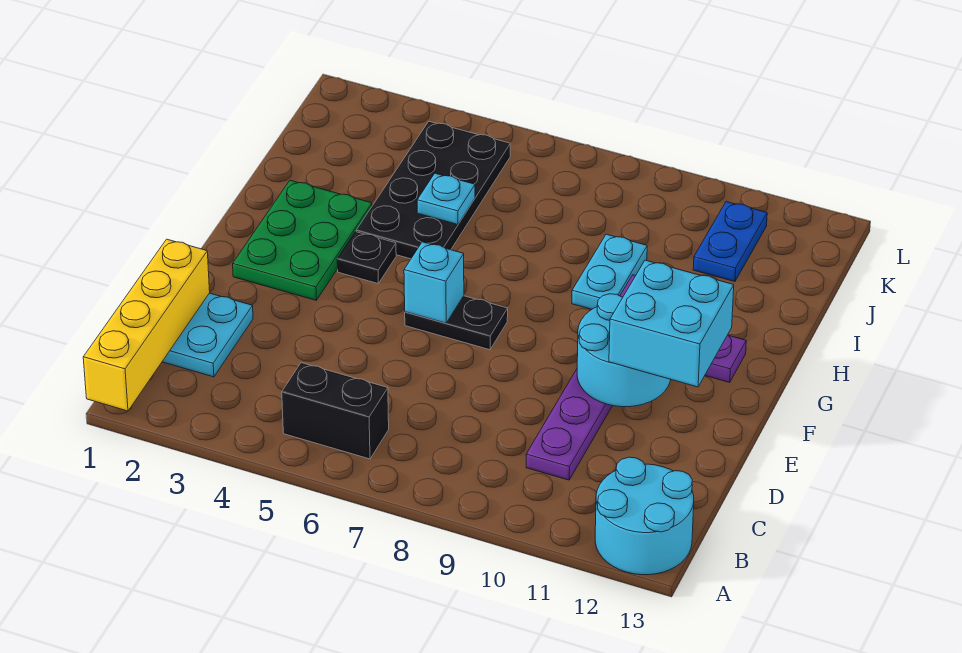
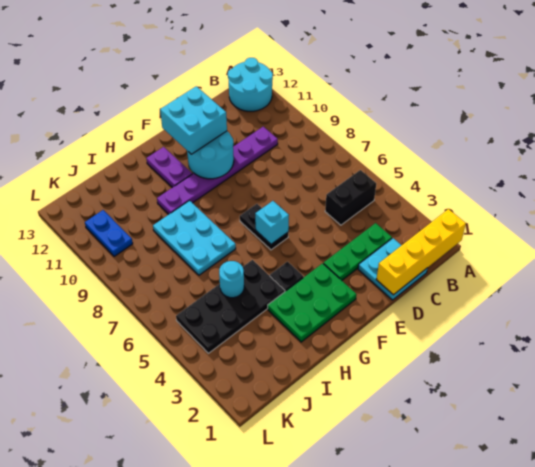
black 1x2 brick [282,363,389,459] -> black 1x2 brick turned to [325,170,376,225]
none -> green 1x3 plate [323,223,392,280]
cyan 1x2 plate [572,234,647,309] -> cyan 2x3 plate [153,201,236,275]
cyan 1x1 plate [417,173,475,224] -> cyan 1x1 round brick [219,261,244,298]
blue 1x2 plate [693,202,767,282] -> blue 1x2 plate turned to [85,210,133,257]

